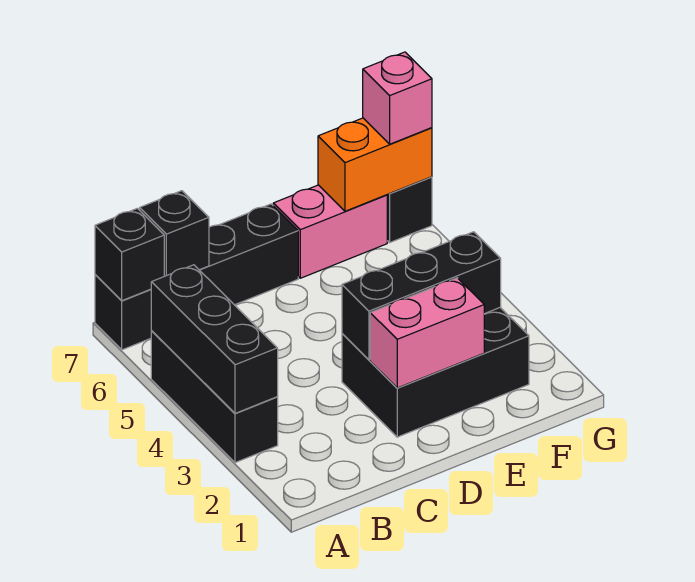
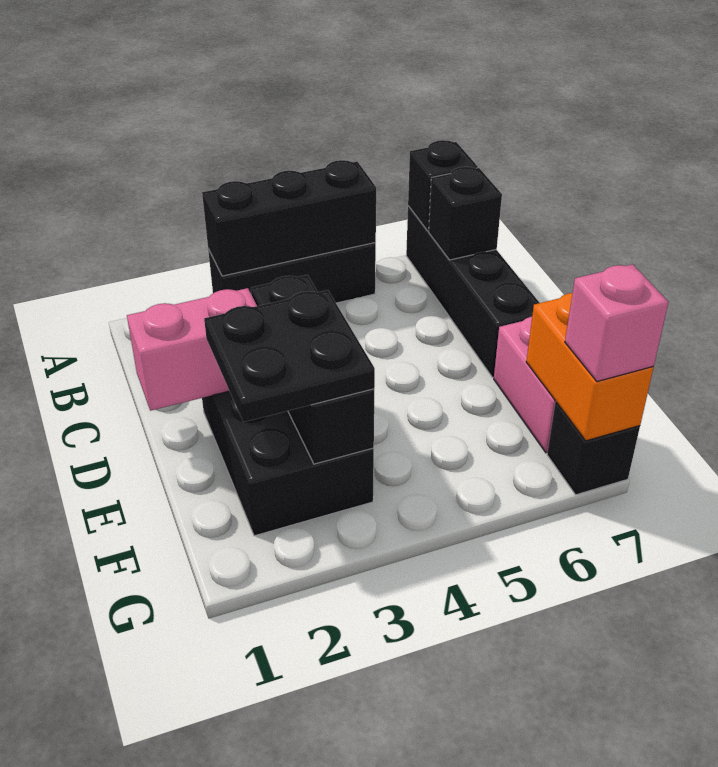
pink 1x2 brick [370,278,484,388] -> pink 1x2 brick turned to [127,288,257,411]
none -> black 2x2 plate [204,290,375,422]

